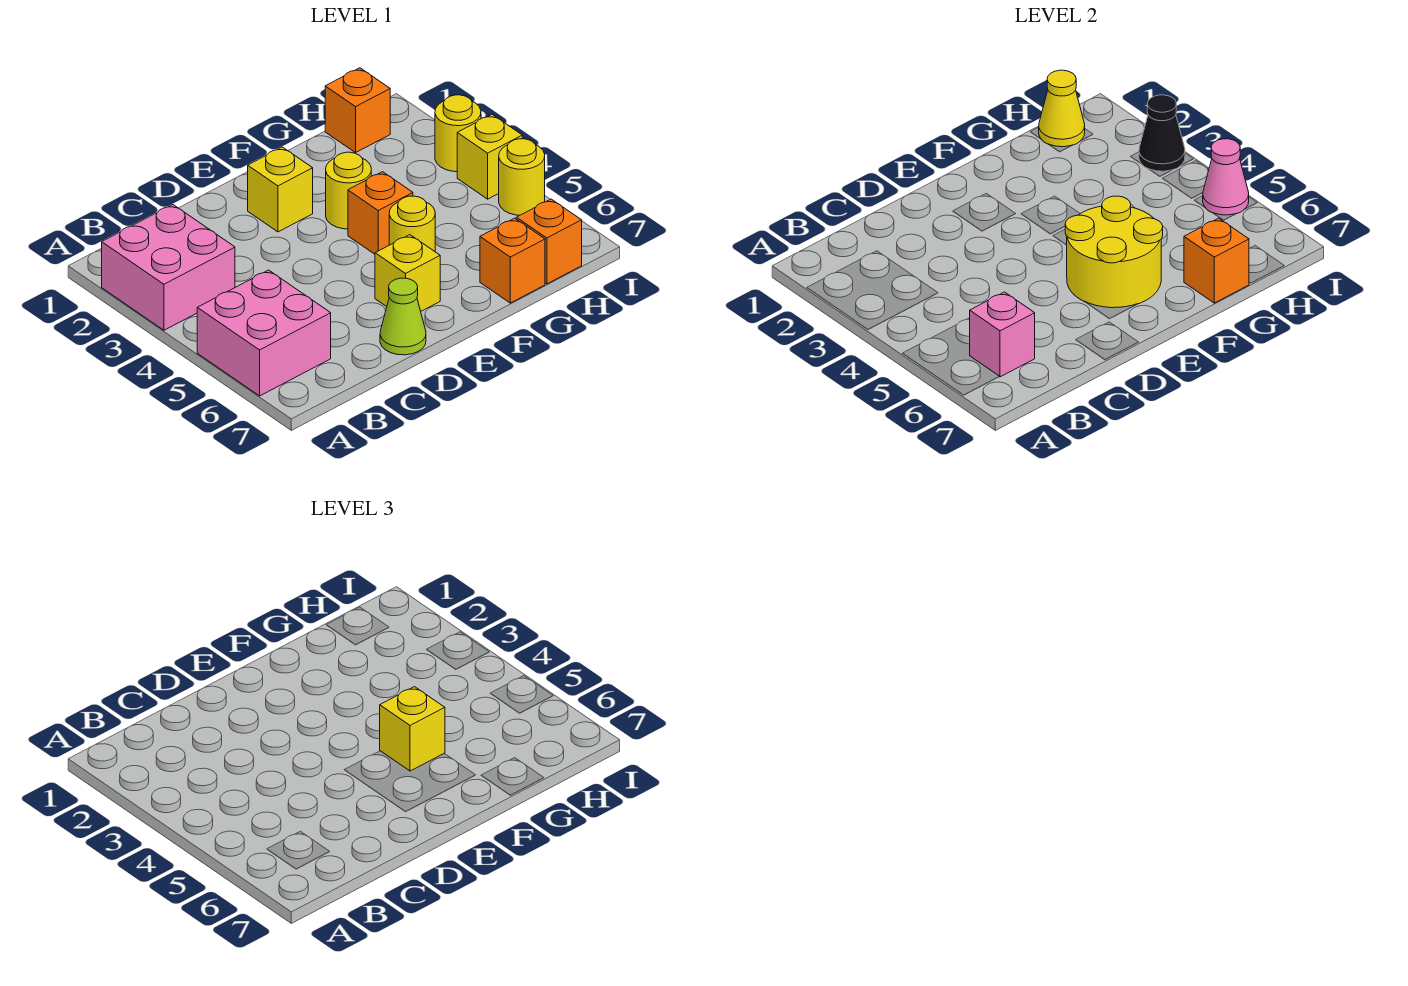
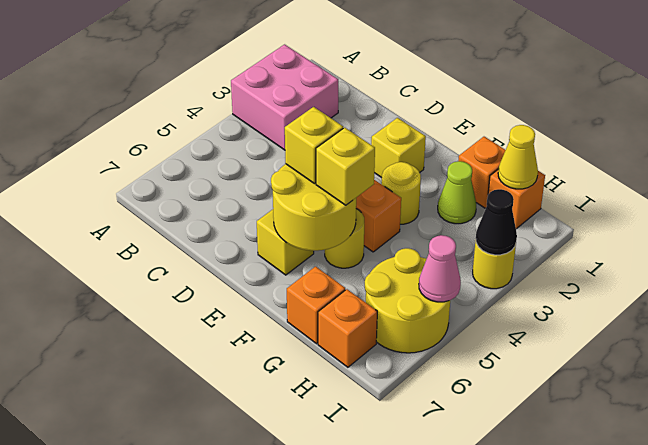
pink 2x2 brick [197,270,331,396] -> none
pink 1x1 brick [970,292,1035,377] -> none
lime 1x1 cone [380,278,426,355] -> lime 1x1 cone moved to [438,161,476,224]
orange 1x1 brick [1184,218,1249,303] -> orange 1x1 brick moved to [458,137,505,208]
yellow 1x1 brick [457,115,522,199] -> yellow 1x1 brick moved to [285,107,343,184]
yellow 1x1 round brick [499,139,545,215] -> yellow 2x2 round brick [365,248,450,353]

